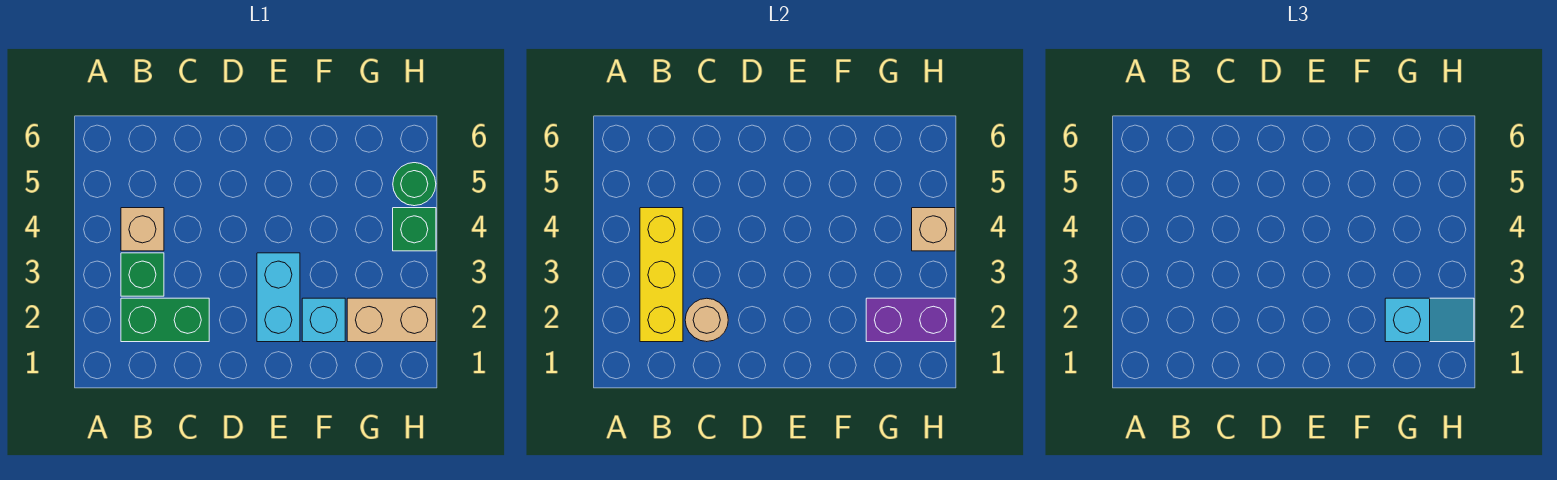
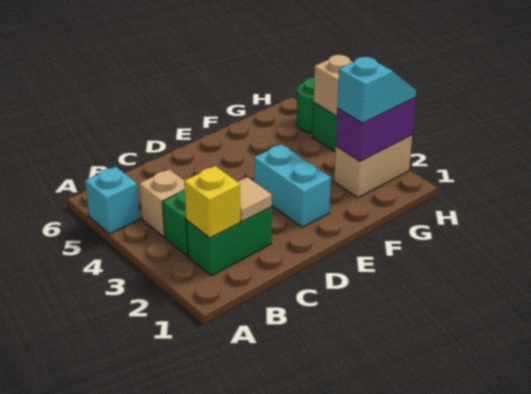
yellow 1x3 brick [640,208,683,342] -> yellow 1x1 brick [184,166,240,238]
tan 1x1 round brick [685,298,728,342] -> tan 1x1 tile [238,177,272,222]
cyan 1x1 brick [302,298,345,342] -> cyan 1x1 brick moved to [85,167,140,234]

